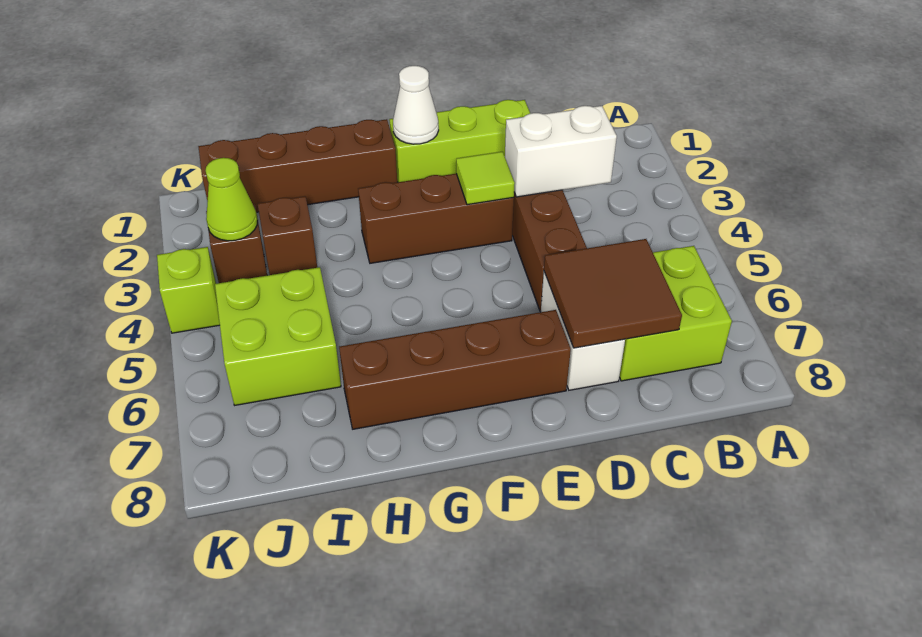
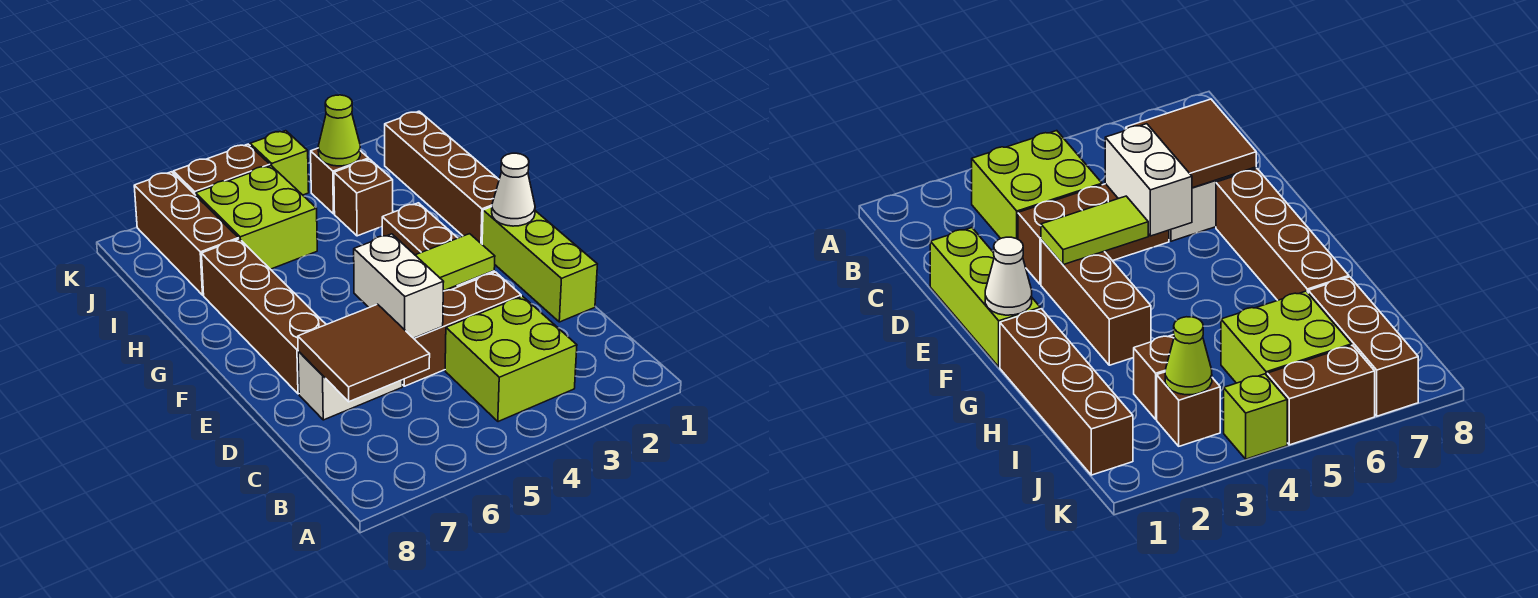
lime 2x2 brick [619,246,732,381] -> lime 2x2 brick moved to [445,296,577,422]
white 1x2 brick [505,106,617,197] -> white 1x2 brick moved to [354,234,444,338]
lime 1x1 tile [456,152,515,205] -> lime 1x2 tile [415,234,495,291]
none -> brown 1x3 brick [134,172,238,295]
none -> brown 1x2 brick [173,144,270,195]

